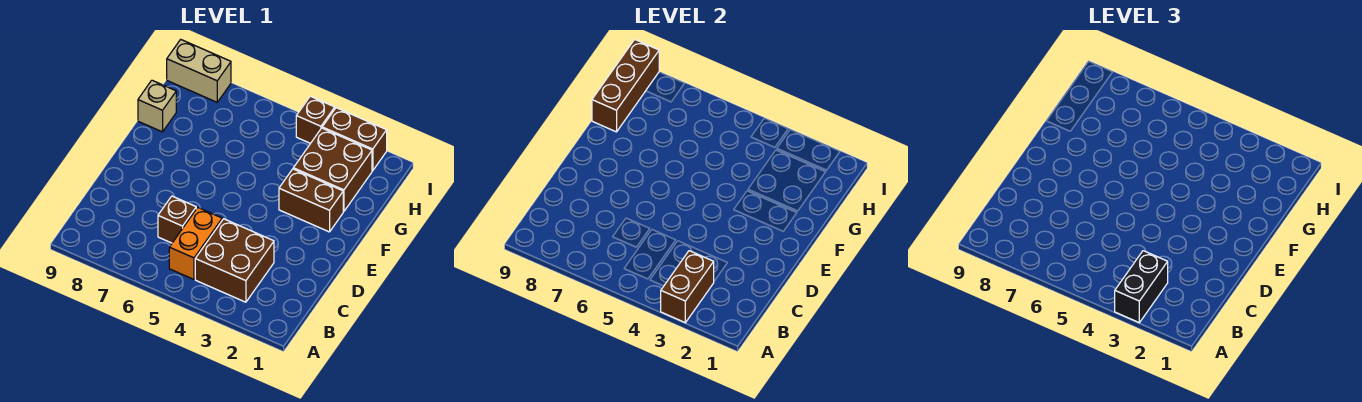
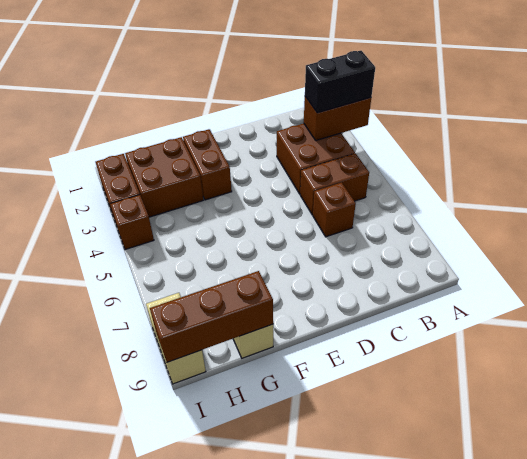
orange 1x2 brick [169,208,222,279] -> brown 1x2 brick [300,153,369,215]

